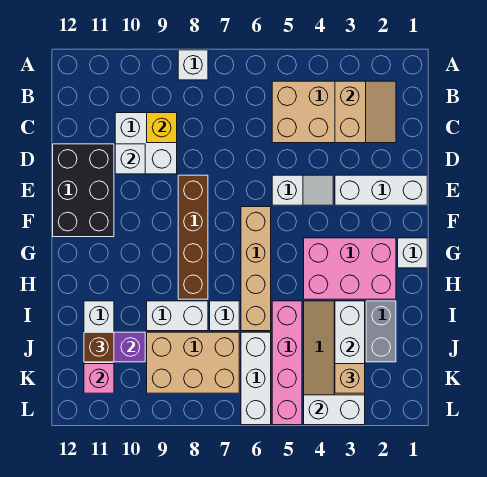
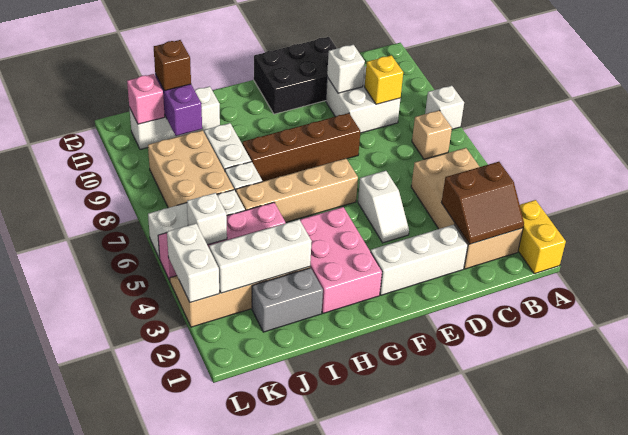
none -> yellow 1x2 brick [518,200,566,274]
tan 2x2 slope [335,81,396,143] -> brown 2x2 slope [441,162,524,244]
white 1x3 brick [335,175,427,205] -> white 1x3 brick turned to [370,225,468,295]
white 1x1 brick [398,238,427,268] -> white 1x1 brick moved to [187,193,227,245]
tan 1x1 brick [335,364,365,393] -> tan 1x1 brick moved to [412,110,452,159]

